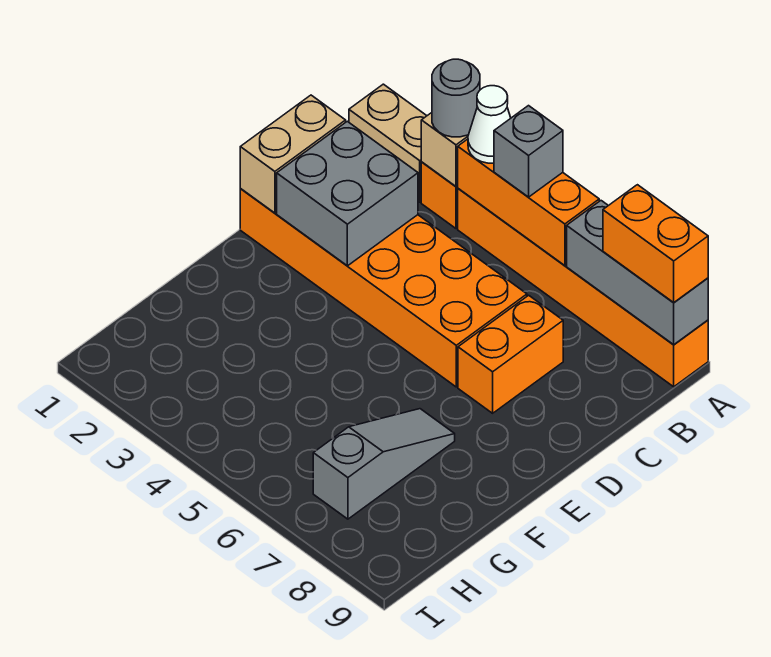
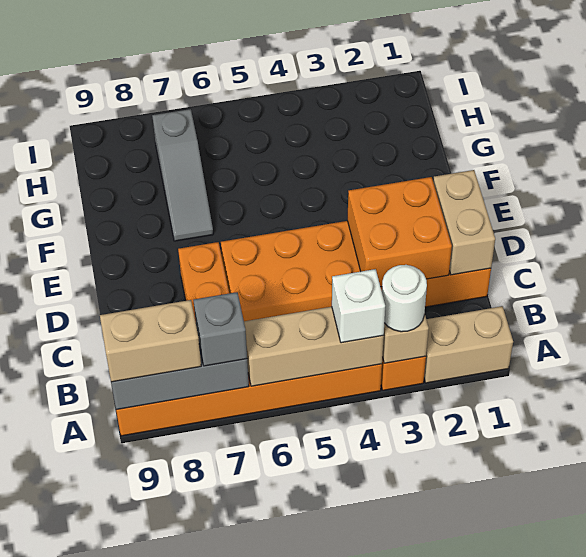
grey 1x1 round brick [432,59,480,137] -> white 1x1 round brick [382,265,427,332]
orange 1x3 brick [458,139,599,266] -> tan 1x3 brick [244,307,384,386]
white 1x1 cone [468,86,511,163] -> white 1x1 brick [332,269,385,343]
grey 1x1 brick [494,106,563,197] -> grey 1x1 brick moved to [193,292,247,366]
orange 1x2 brick [603,185,708,303] -> tan 1x2 brick [100,300,201,382]
grey 2x2 brick [277,121,418,266] -> orange 2x2 brick [348,177,452,287]

